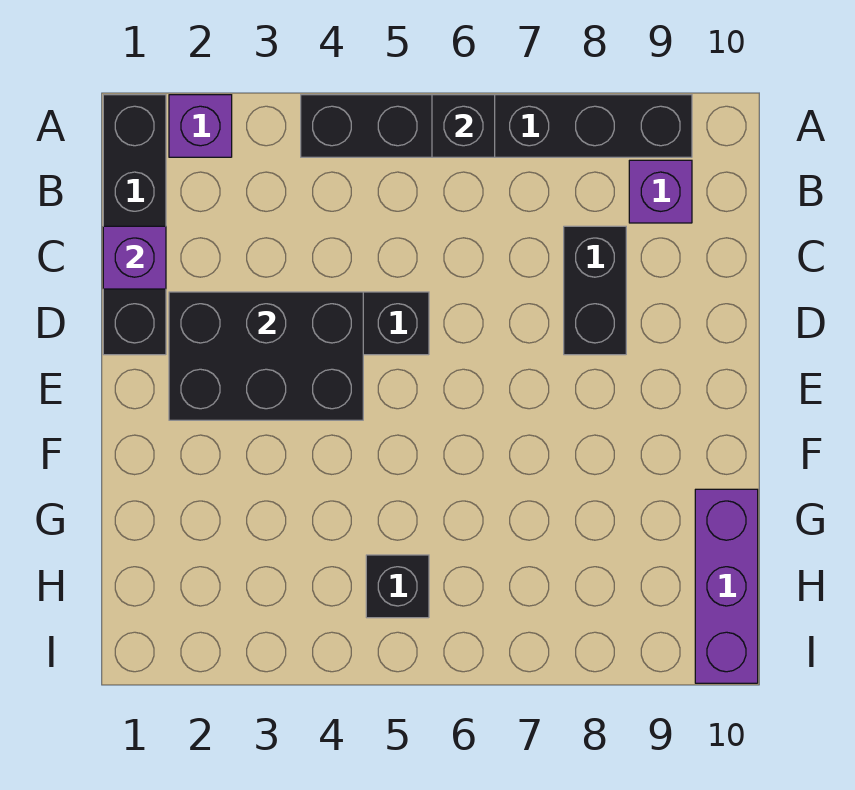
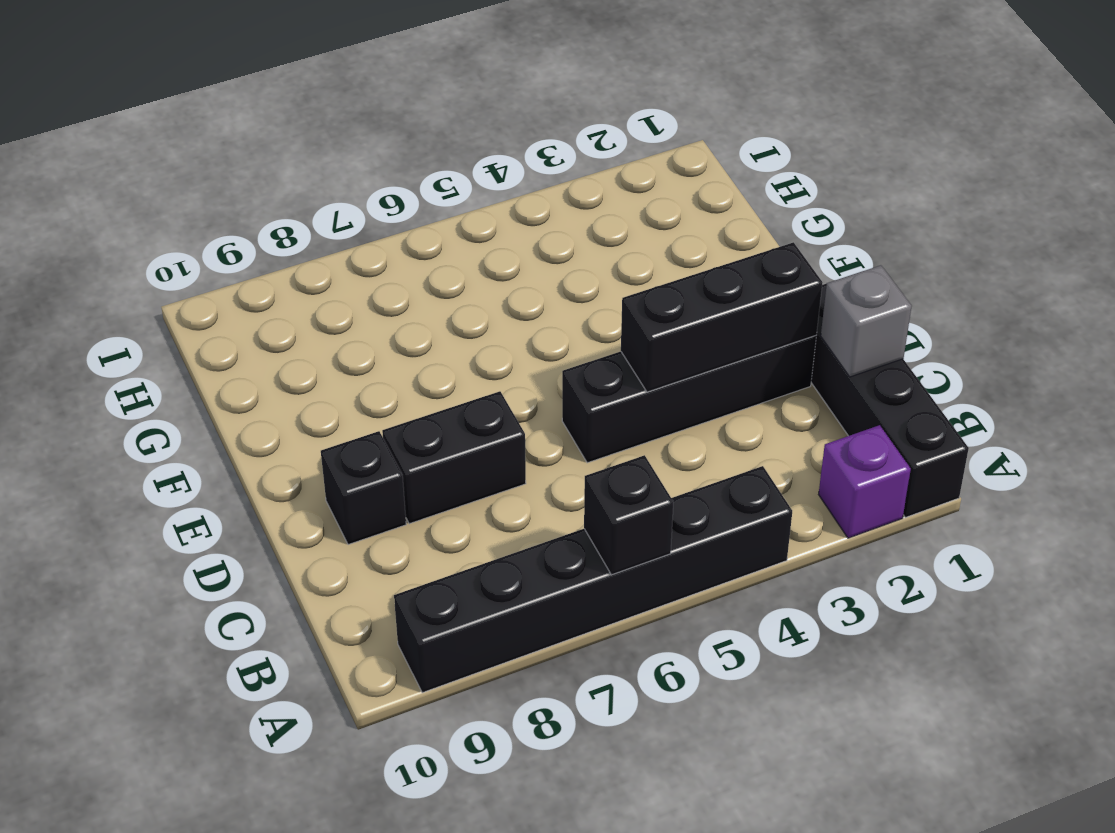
purple 1x1 brick [629,160,692,223] -> none
purple 1x1 brick [103,226,166,289] -> grey 1x1 brick [821,265,912,377]
black 1x2 brick [564,226,626,355] -> black 1x2 brick turned to [382,391,526,524]
black 2x3 brick [169,292,363,420] -> black 1x3 brick [621,242,823,392]
purple 1x3 brick [695,489,758,683] -> none
black 1x1 brick [366,555,429,618] -> black 1x1 brick moved to [321,431,406,545]

